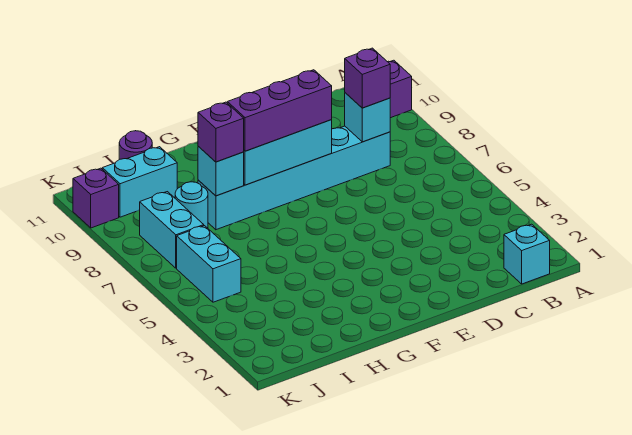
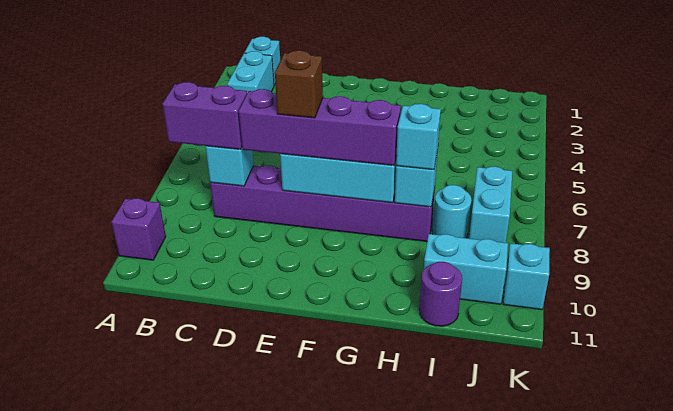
cyan 1x6 brick [198,126,390,230] -> purple 1x6 brick [210,165,435,242]
purple 1x1 brick [345,48,390,108] -> purple 1x2 brick [163,82,247,149]
purple 1x3 brick [227,70,332,151] -> purple 1x4 brick [239,89,401,165]
none -> brown 1x1 brick [275,51,323,118]
purple 1x1 brick [198,102,244,162] -> cyan 1x1 brick [396,104,441,170]
cyan 1x2 brick [177,226,241,302] -> cyan 1x2 brick moved to [227,51,274,93]
purple 1x1 brick [73,168,119,228] -> cyan 1x1 brick [503,243,550,310]

